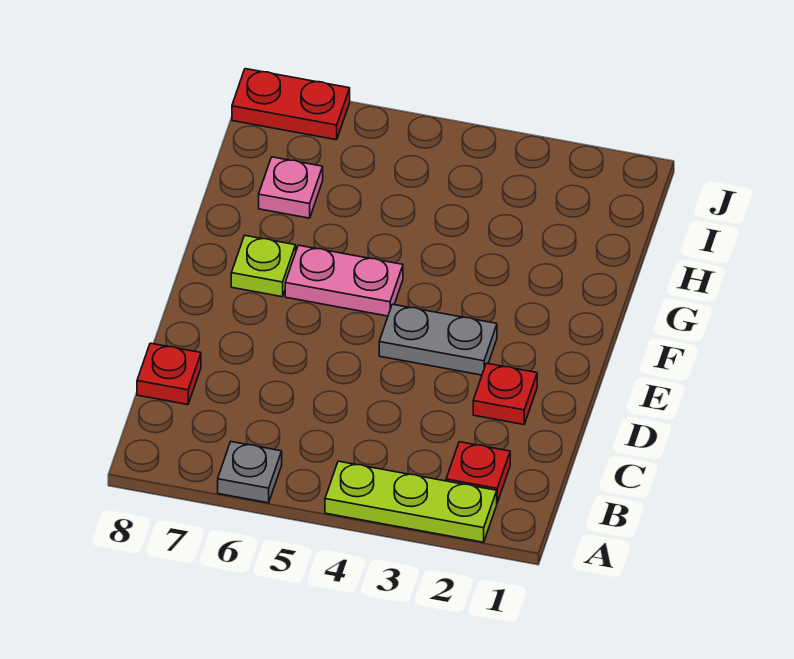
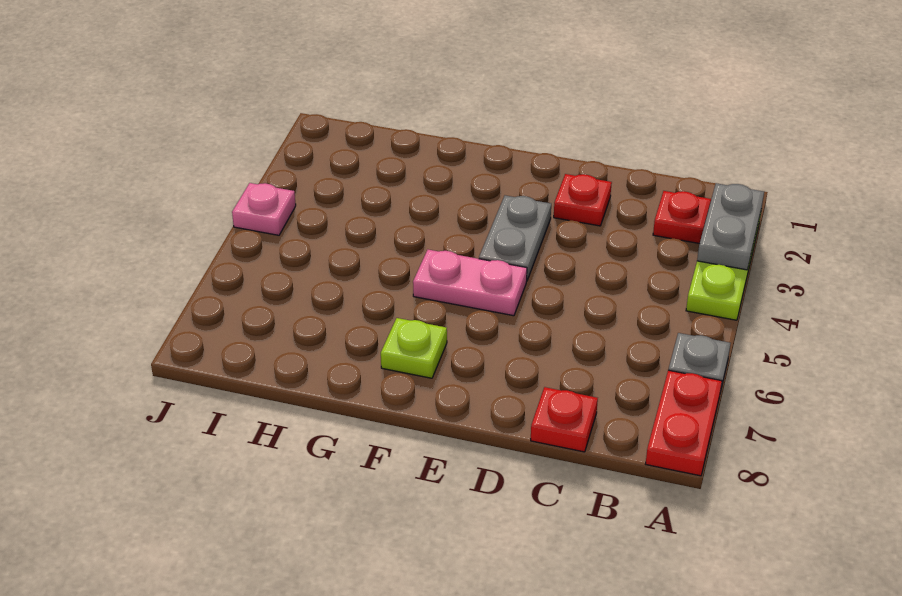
none -> grey 1x2 plate [697,183,764,270]
pink 1x2 plate [285,245,403,316] -> pink 1x2 plate turned to [413,250,527,316]
pink 1x1 plate [259,157,323,218] -> pink 1x1 plate moved to [232,183,296,235]
red 1x2 plate [232,69,350,140] -> red 1x2 plate moved to [646,370,722,476]

